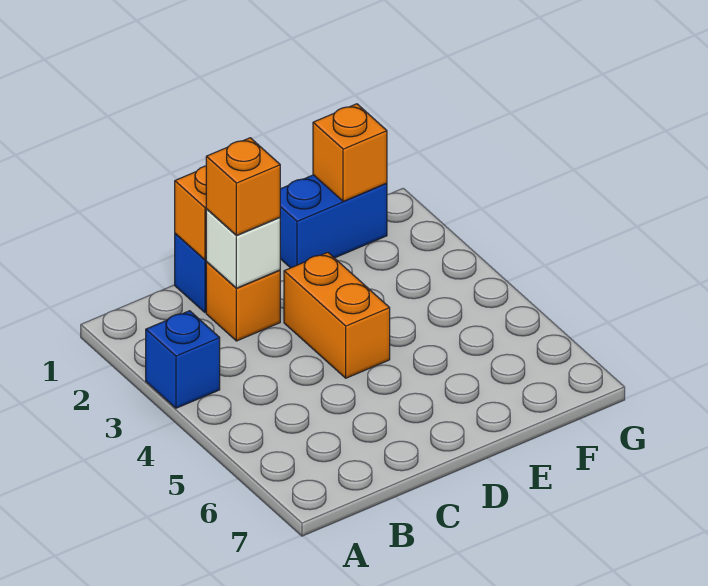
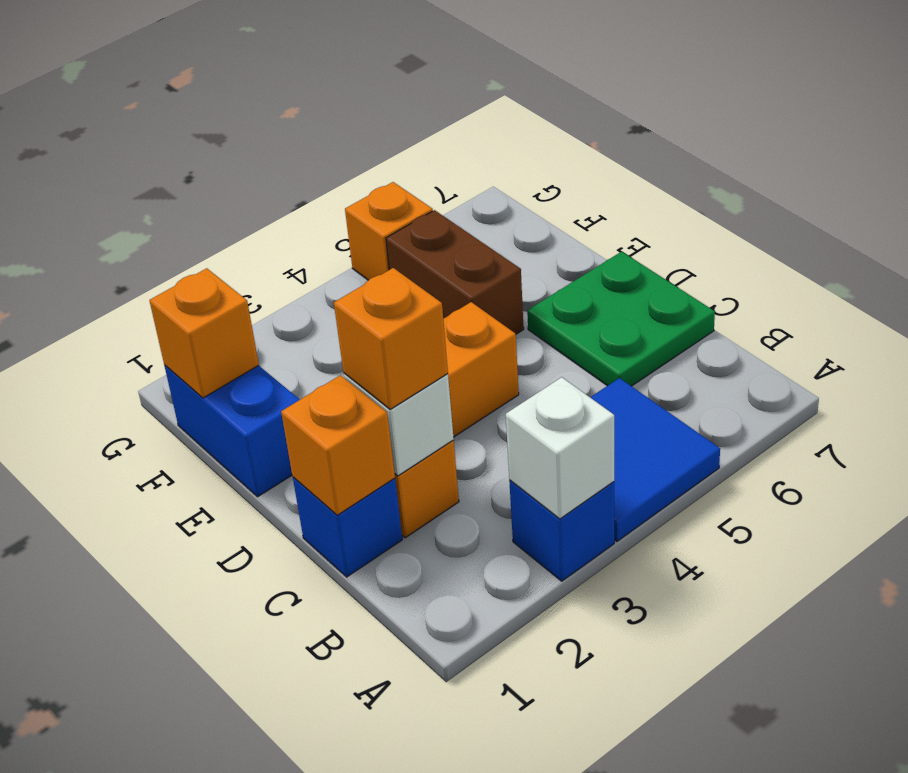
none -> white 1x1 brick [506,377,614,519]
none -> blue 2x2 tile [590,378,720,541]
none -> green 2x2 plate [527,252,715,386]
none -> brown 1x2 brick [386,210,524,334]
none -> orange 1x1 brick [345,182,433,280]

